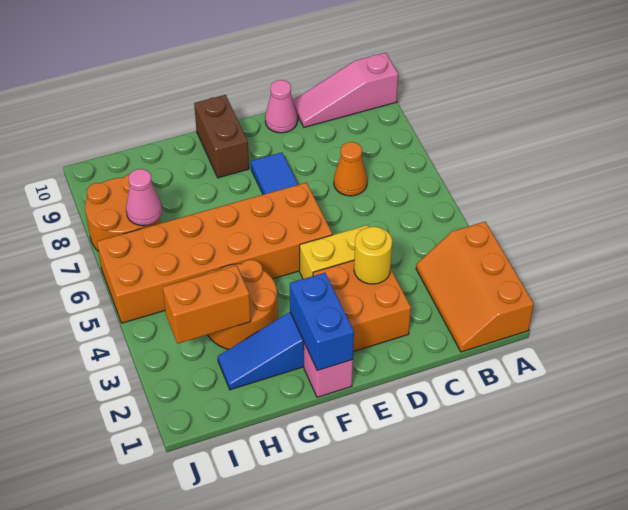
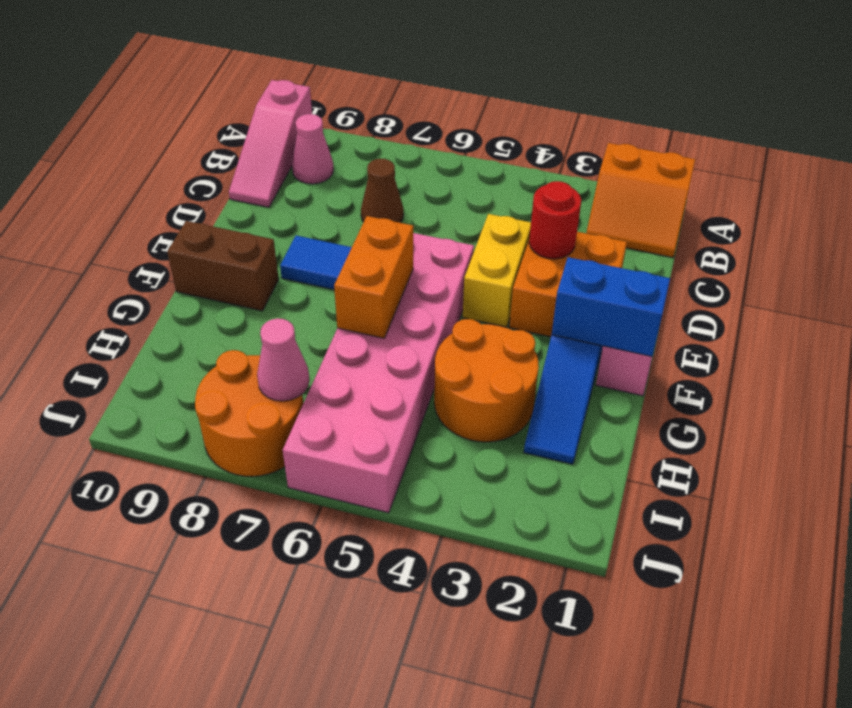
orange 2x3 slope [416,222,534,352] -> orange 2x2 slope [586,143,695,257]
orange 1x1 cone [334,142,367,196] -> brown 1x1 cone [361,159,404,223]
yellow 1x1 round brick [354,227,392,284] -> red 1x1 round brick [529,181,581,259]
pink 1x1 cone [265,80,298,133] -> pink 1x1 cone moved to [292,114,334,184]
orange 2x6 brick [97,183,332,323] -> pink 2x6 brick [283,233,474,513]
orange 1x2 brick [163,265,251,344] -> orange 1x2 brick moved to [334,216,413,338]

